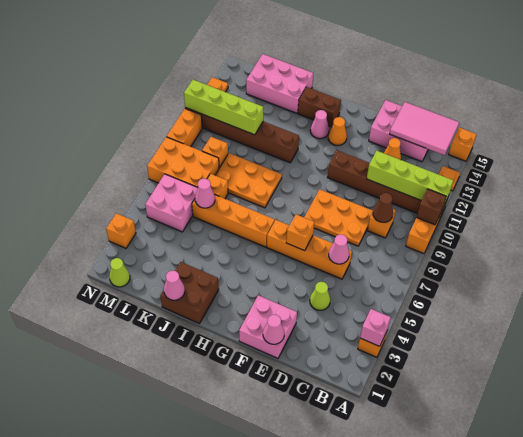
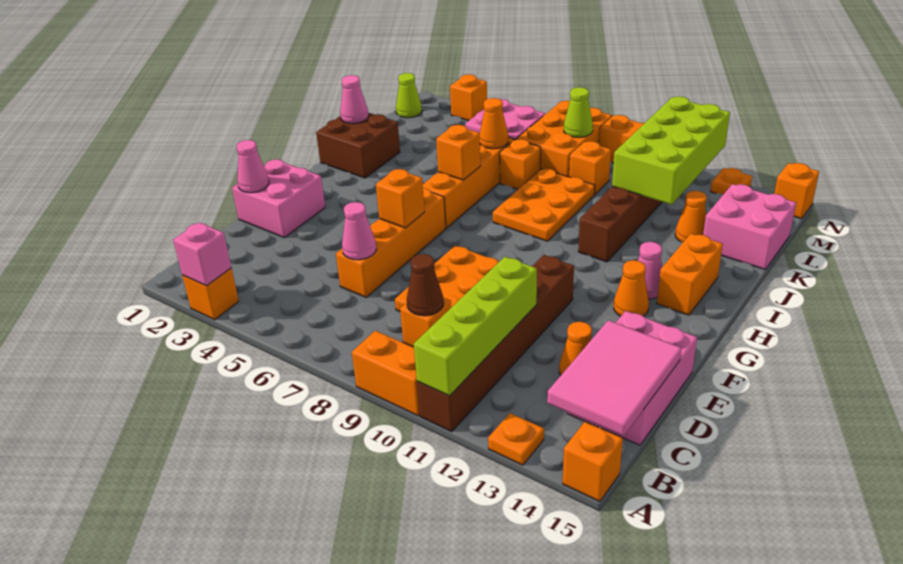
brown 1x1 brick [417,189,446,225] -> none
lime 1x1 cone [310,282,330,310] -> lime 1x1 cone moved to [564,87,593,137]
brown 1x2 brick [298,87,341,127] -> orange 1x2 brick [657,234,723,315]
none -> orange 1x1 brick [436,125,480,180]
pink 2x3 brick [246,54,313,113] -> pink 2x2 brick [703,184,796,270]
pink 1x1 cone [195,179,215,208] -> orange 1x1 cone [480,98,508,149]
lime 1x4 brick [184,80,263,135] -> lime 2x4 brick [612,96,730,205]
none -> orange 1x1 cone [675,191,707,242]
none -> orange 1x1 brick [774,163,819,219]

